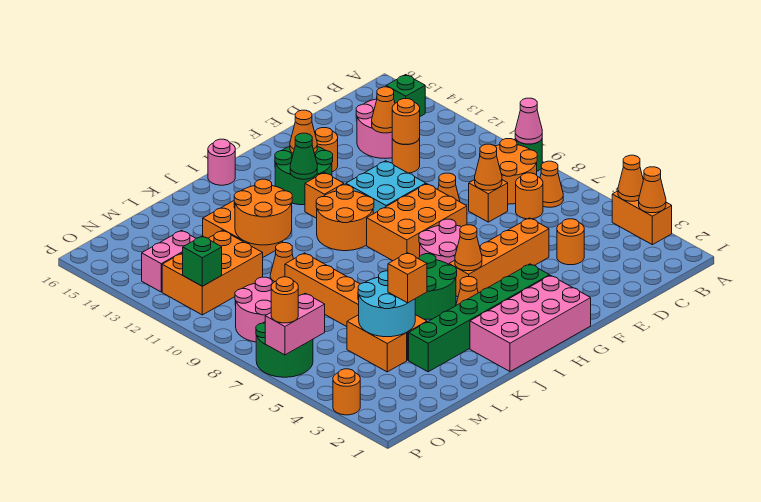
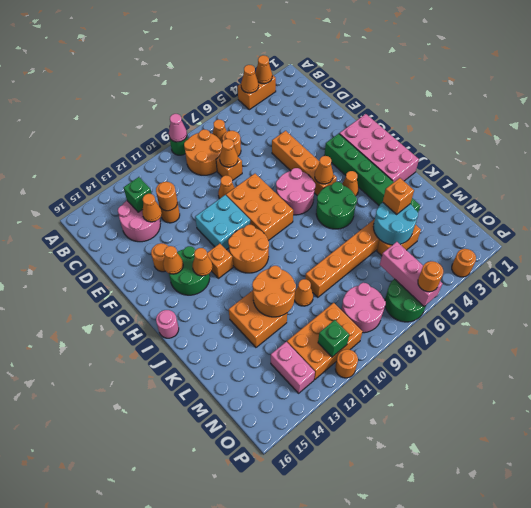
orange 1x1 round brick [557,219,584,265] -> orange 1x1 round brick moved to [335,349,358,378]
green 1x1 cone [290,133,317,179] -> orange 1x1 cone [193,248,212,276]
orange 2x3 brick [162,230,263,315] -> orange 2x3 brick turned to [287,303,363,380]
pink 1x2 brick [265,293,325,355] -> pink 1x3 brick [380,242,443,306]

